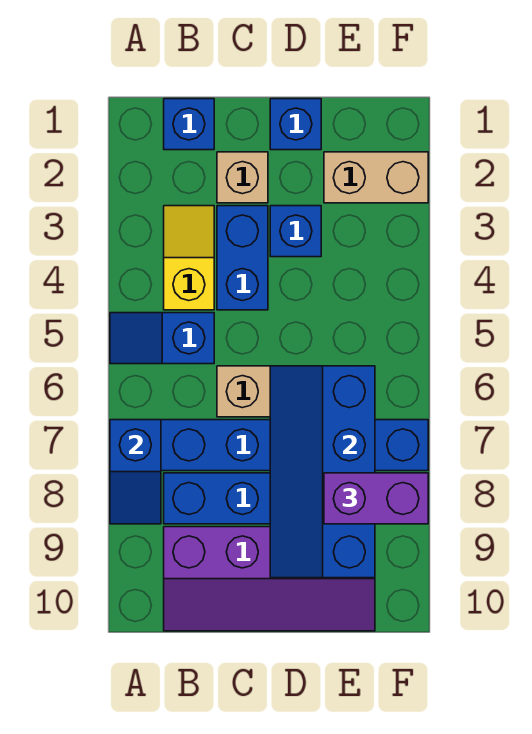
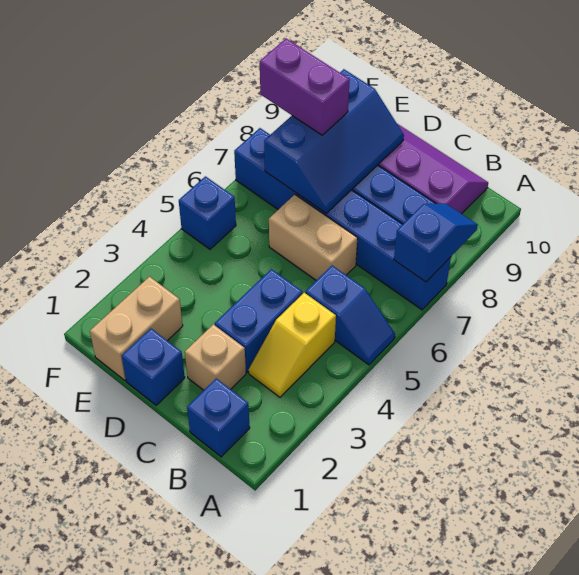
blue 1x1 brick [270,206,321,257] -> blue 1x1 brick moved to [179,176,236,249]
blue 2x4 slope [270,366,375,578] -> blue 2x3 slope [264,69,404,213]
tan 1x2 brick [324,152,428,203] -> tan 1x2 brick turned to [90,277,183,380]

